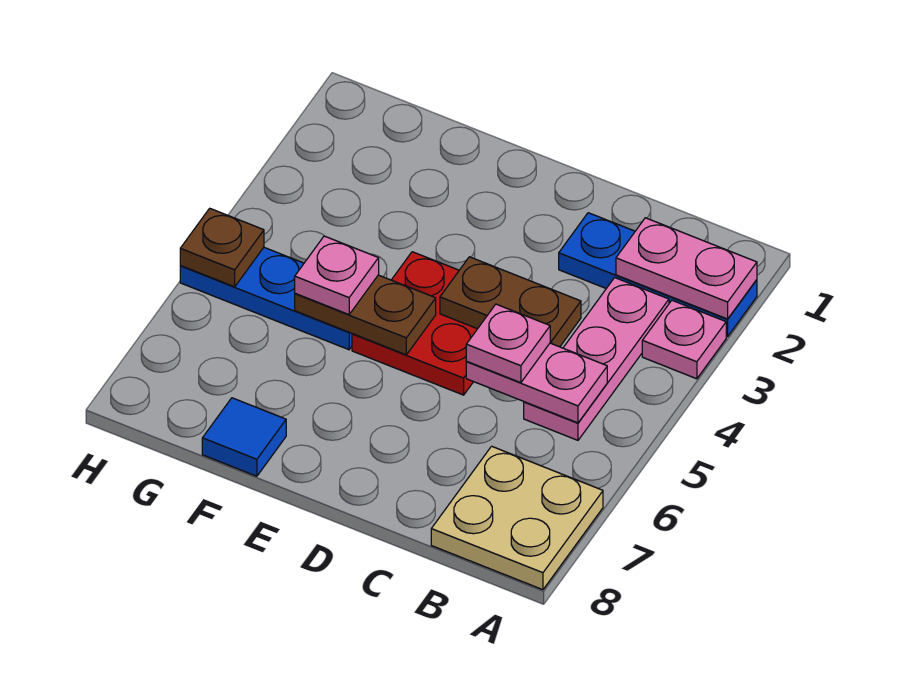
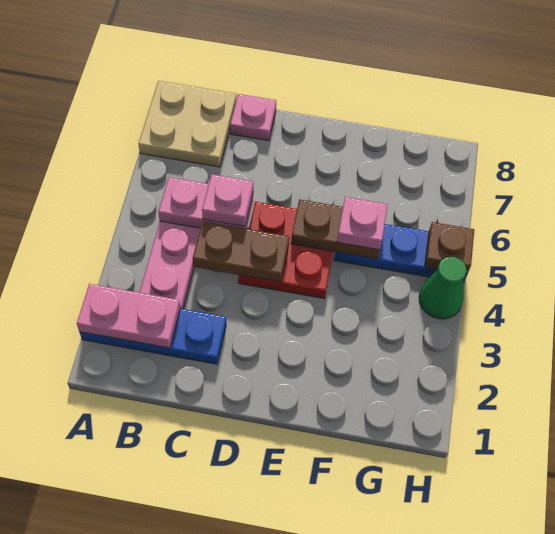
pink 1x1 plate [642,300,726,379] -> pink 1x1 plate moved to [230,94,276,141]
blue 1x1 tile [202,398,286,476] -> none
none -> green 1x1 cone [419,257,467,319]

